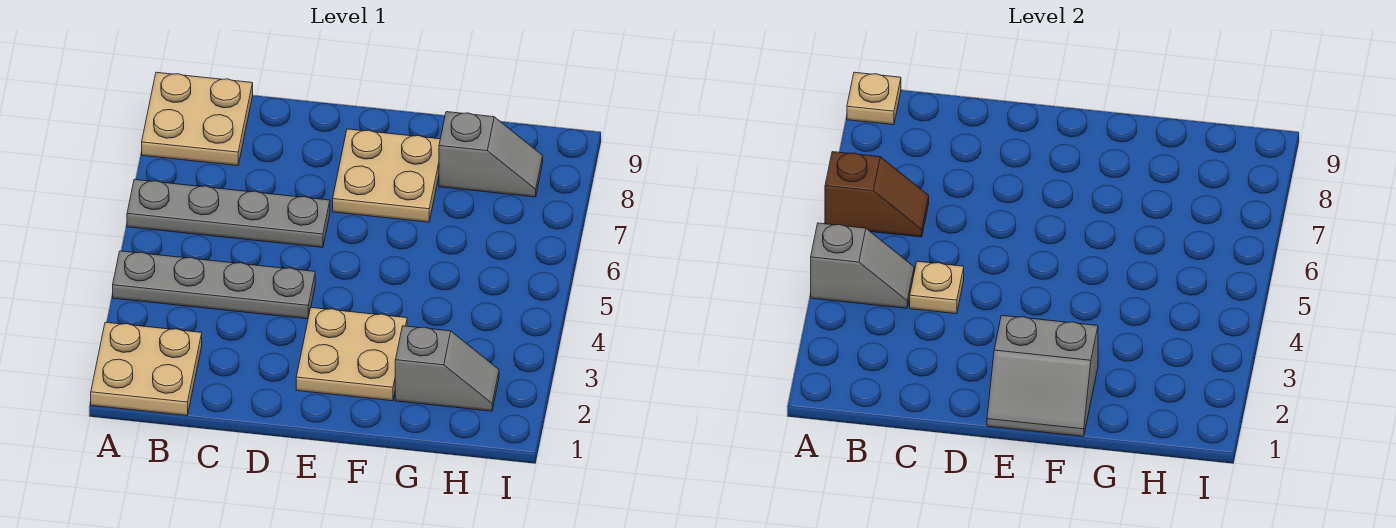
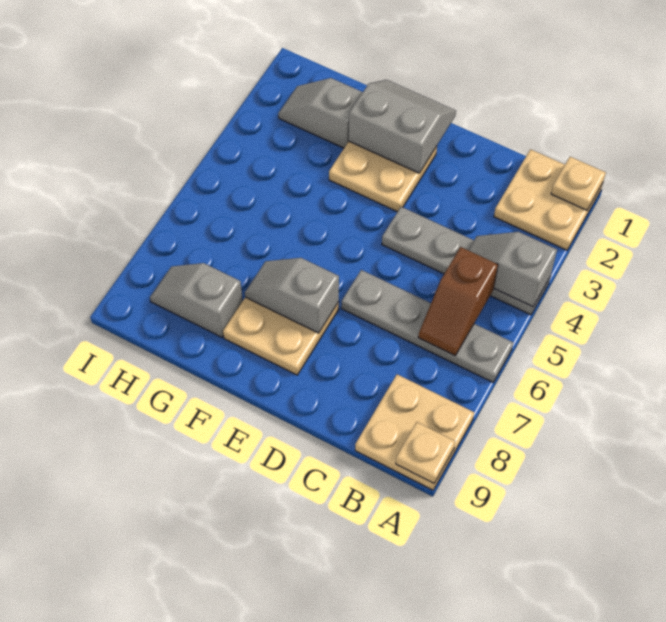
brown 1x2 slope [825,152,929,237] -> brown 1x2 slope turned to [418,247,498,356]
tan 1x1 plate [910,261,964,314] -> tan 1x1 plate moved to [551,157,606,210]
none -> grey 1x2 slope [245,258,339,333]

